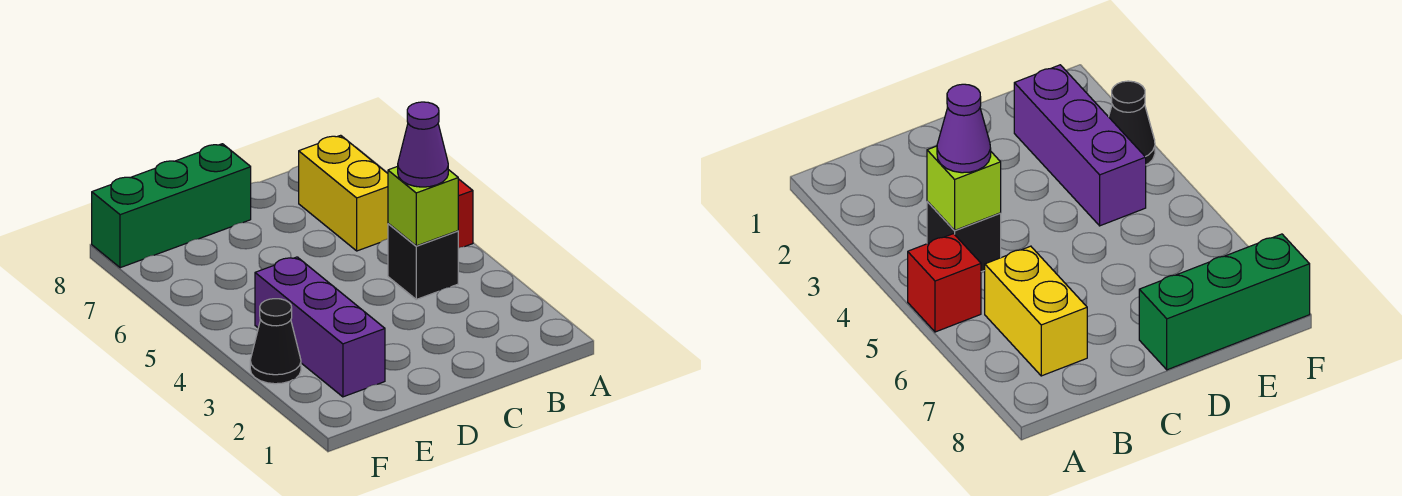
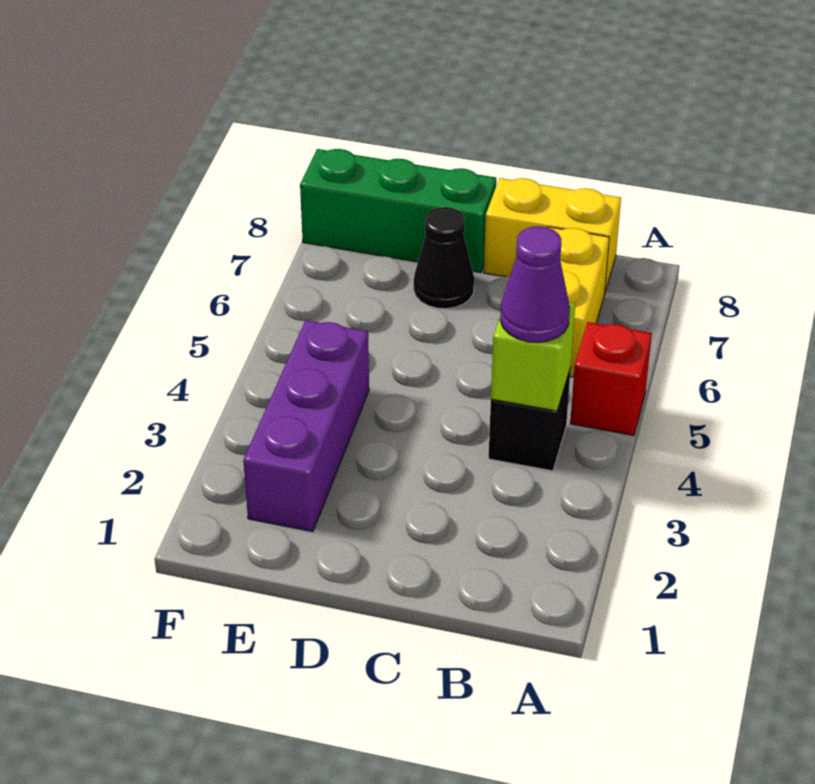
none -> yellow 1x2 brick [484,178,621,292]
black 1x1 cone [250,299,301,384] -> black 1x1 cone moved to [414,207,474,309]

